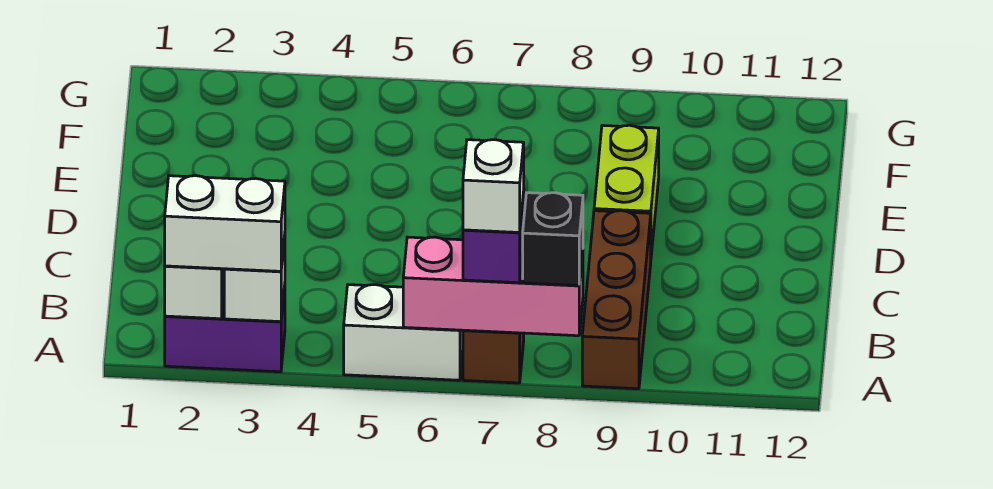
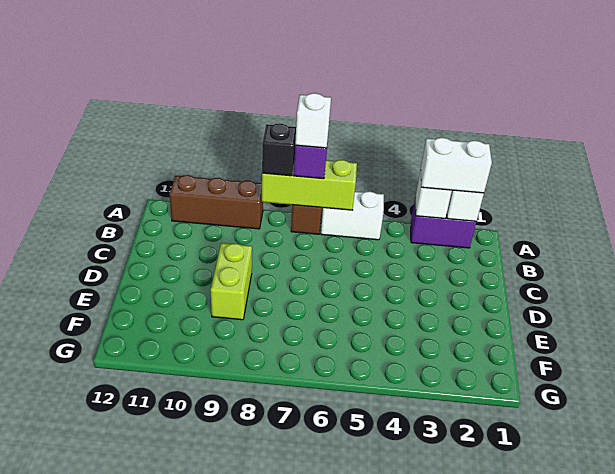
pink 1x3 brick [403,237,583,336] -> lime 1x3 brick [262,160,357,210]
brown 1x3 brick [582,211,651,389] -> brown 1x3 brick turned to [170,175,263,229]

